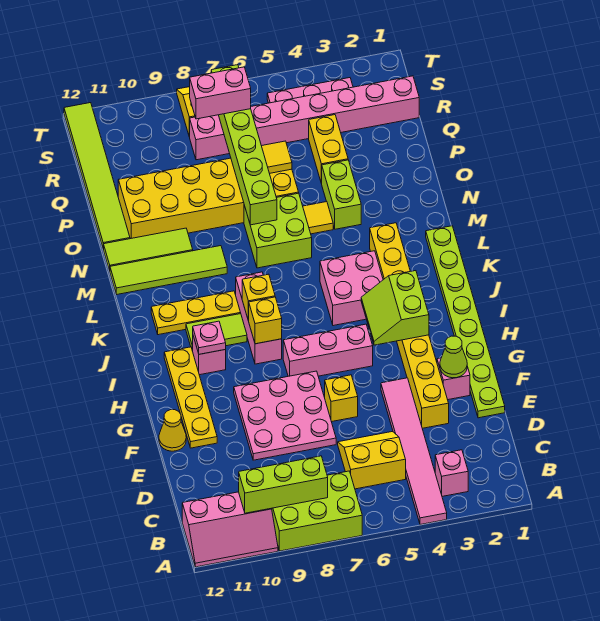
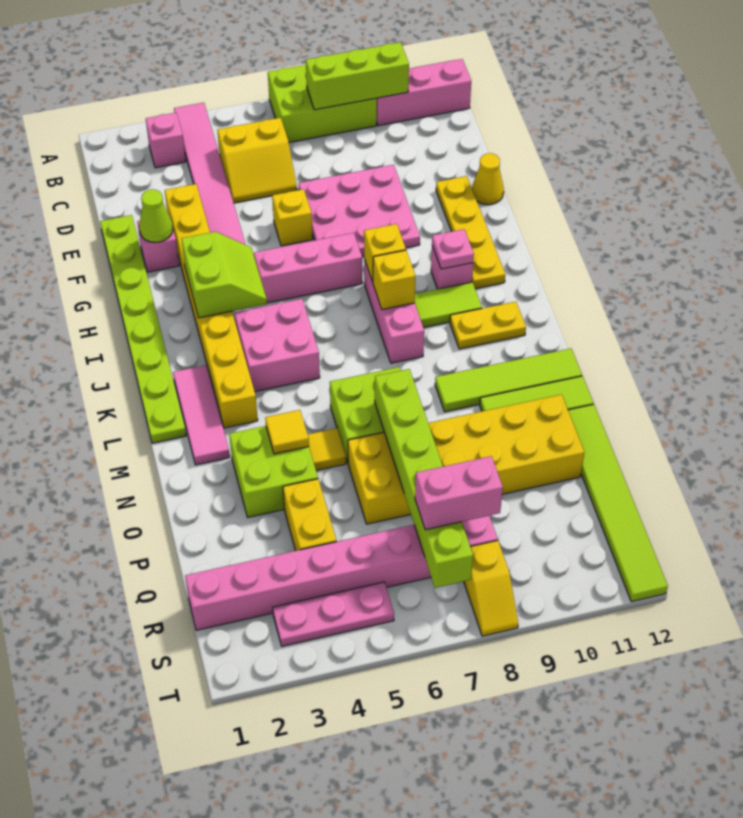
none -> pink 1x3 tile [173,365,230,465]
yellow 1x3 plate [151,291,241,335] -> yellow 1x2 plate [450,302,526,349]
lime 1x2 brick [322,160,361,229] -> lime 2x2 brick [229,426,318,517]
yellow 1x1 tile [262,141,292,173] -> yellow 1x1 tile moved to [265,410,309,454]

